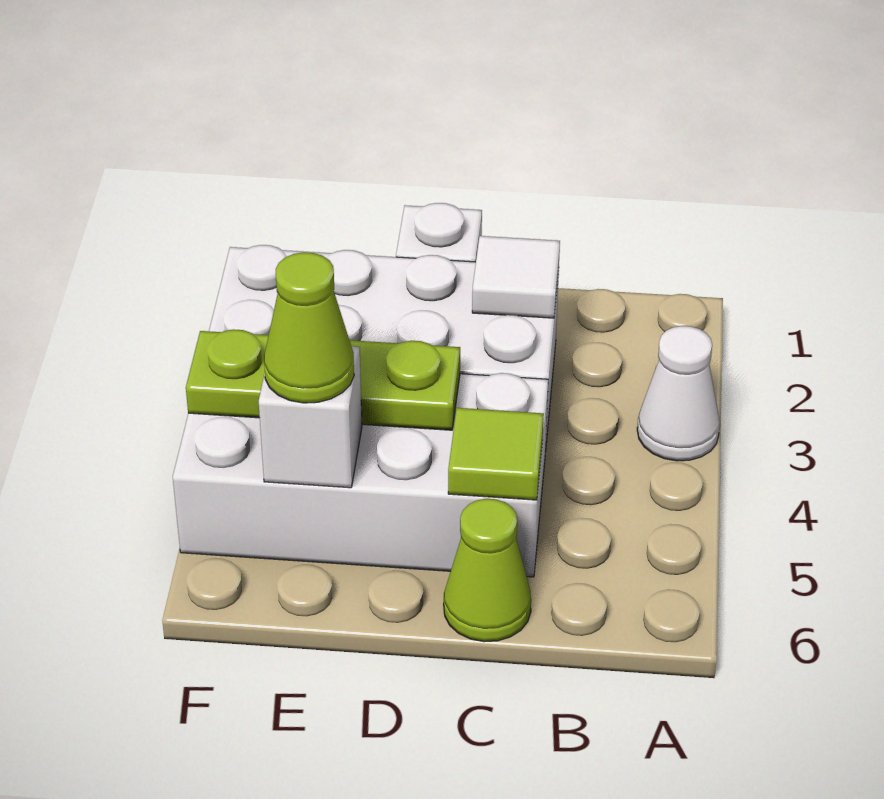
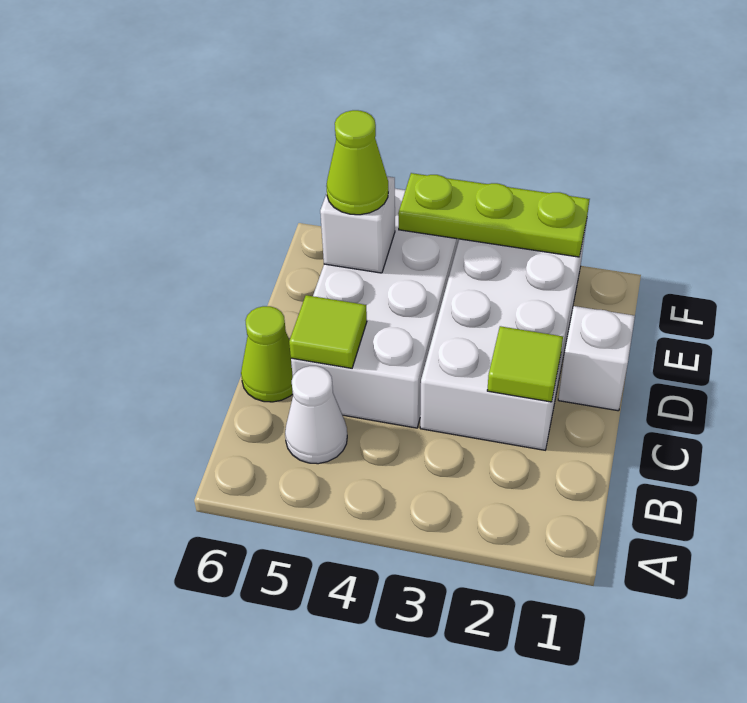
white 1x1 cone [637,326,720,461] -> white 1x1 cone moved to [285,366,347,464]
white 1x1 tile [472,236,560,318] -> lime 1x1 tile [487,326,563,402]
lime 1x3 plate [186,329,460,430] -> lime 1x3 plate turned to [398,173,590,257]

